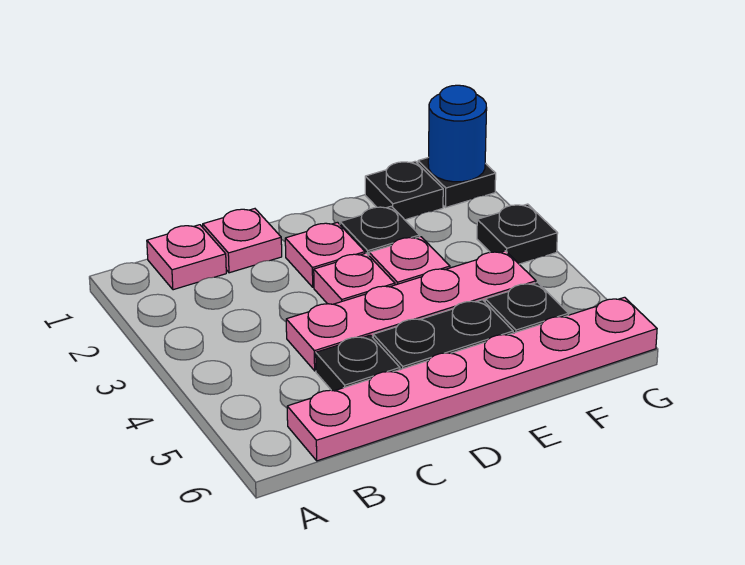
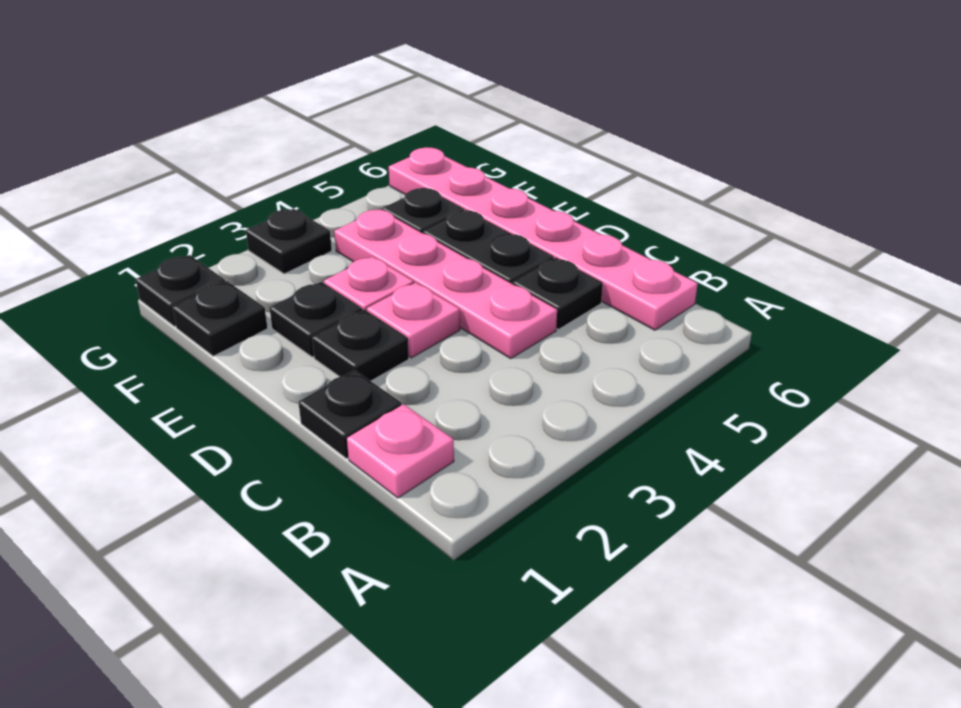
pink 1x1 plate [203,209,282,273] -> black 1x1 plate [298,370,401,459]
pink 1x1 plate [285,222,365,287] -> black 1x1 plate [312,310,409,381]
blue 1x1 round brick [428,85,487,182] -> none

